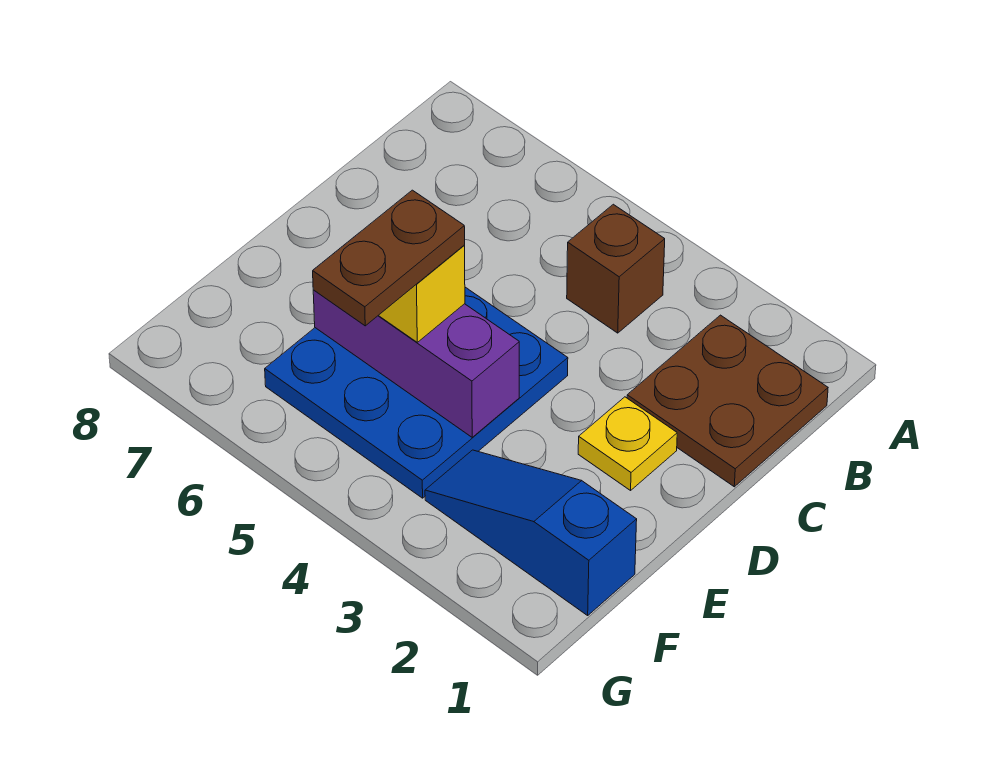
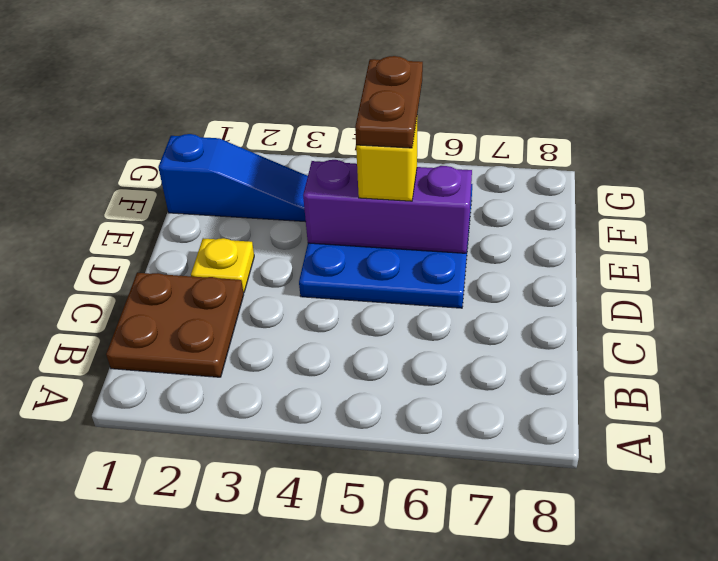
brown 1x1 brick [567,204,665,333] -> none

